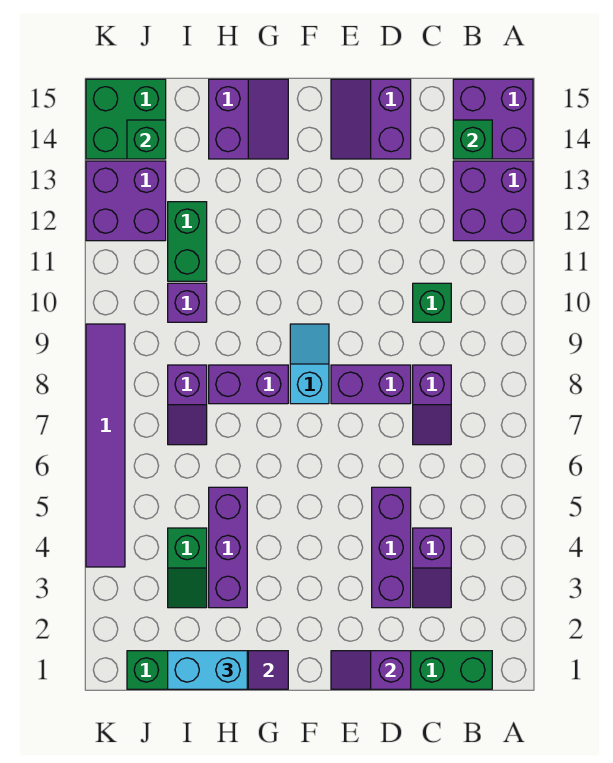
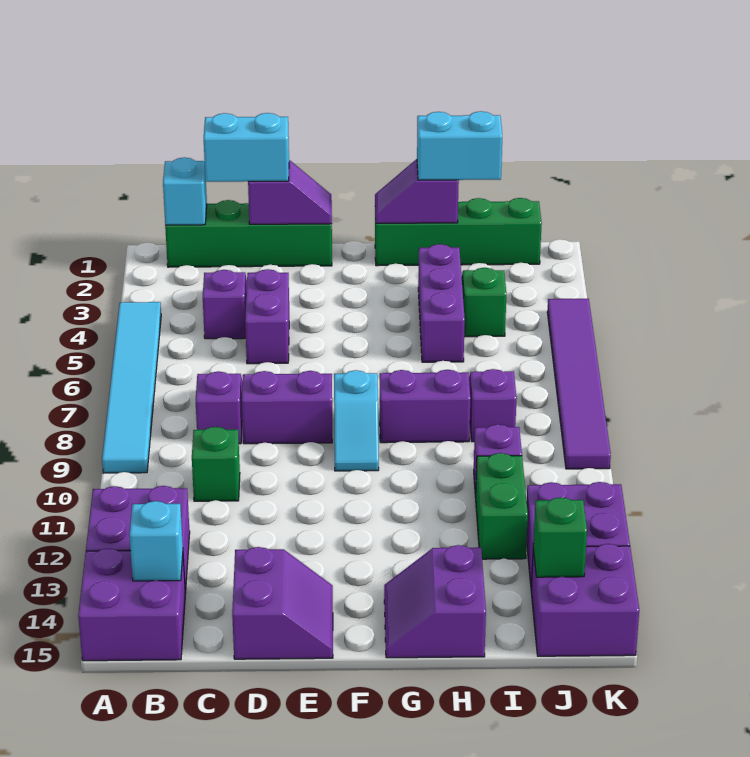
none -> cyan 1x6 tile [102,302,161,473]
none -> cyan 1x1 brick [163,157,207,225]
green 1x1 brick [453,120,492,159] -> cyan 1x1 brick [129,501,183,581]
none -> cyan 1x2 brick [204,113,289,182]
purple 1x3 brick [372,487,411,608] -> purple 1x2 brick [245,269,289,364]
green 2x2 brick [86,79,166,159] -> purple 2x2 brick [531,544,639,656]

